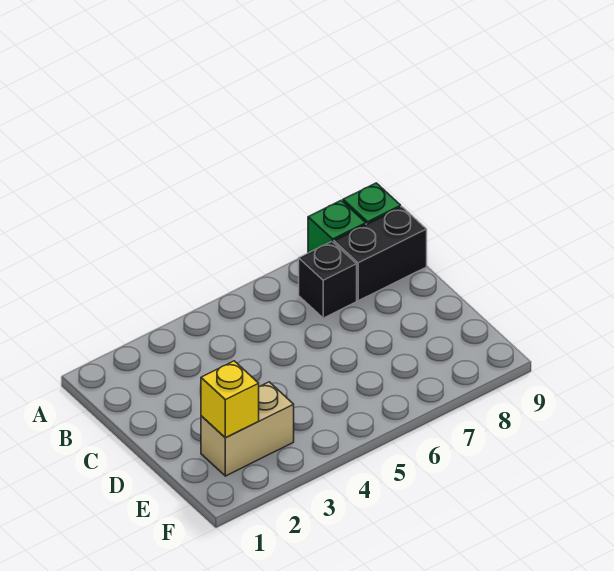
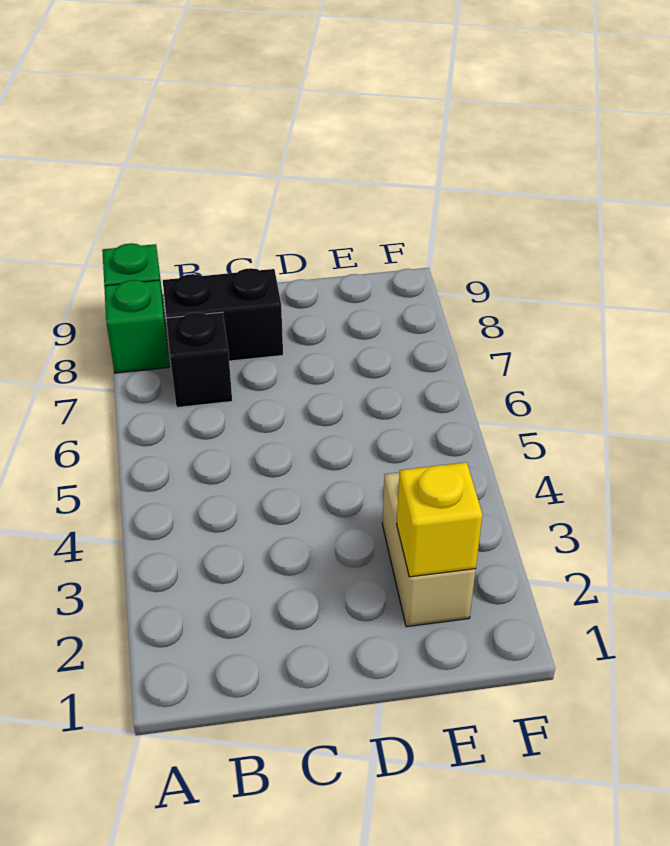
black 1x2 brick [334,207,427,301] -> black 1x2 brick turned to [163,268,283,361]

